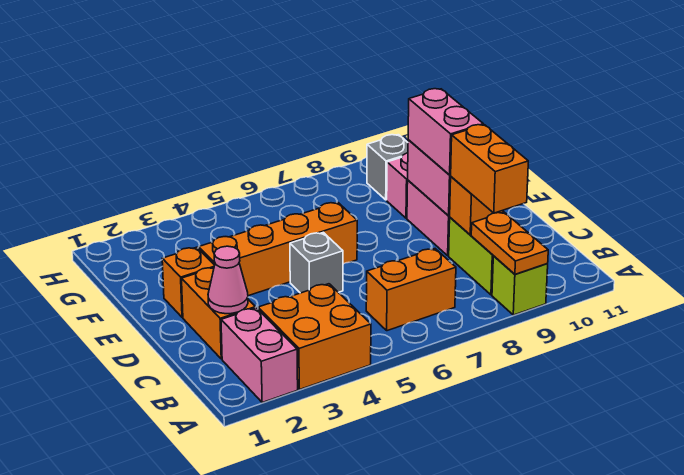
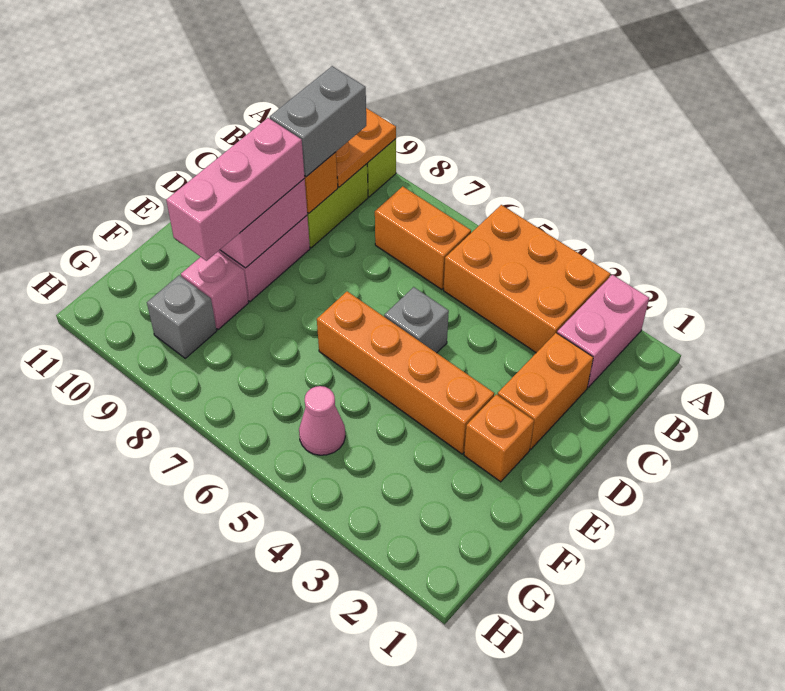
orange 2x2 brick [258,284,371,390] -> orange 2x3 brick [444,205,610,353]
orange 1x2 brick [451,125,528,213] -> grey 1x2 brick [270,66,366,177]
pink 1x1 cone [208,246,248,314] -> pink 1x1 cone moved to [299,386,345,455]
pink 1x2 brick [408,89,483,175] -> pink 1x3 brick [166,118,305,261]

